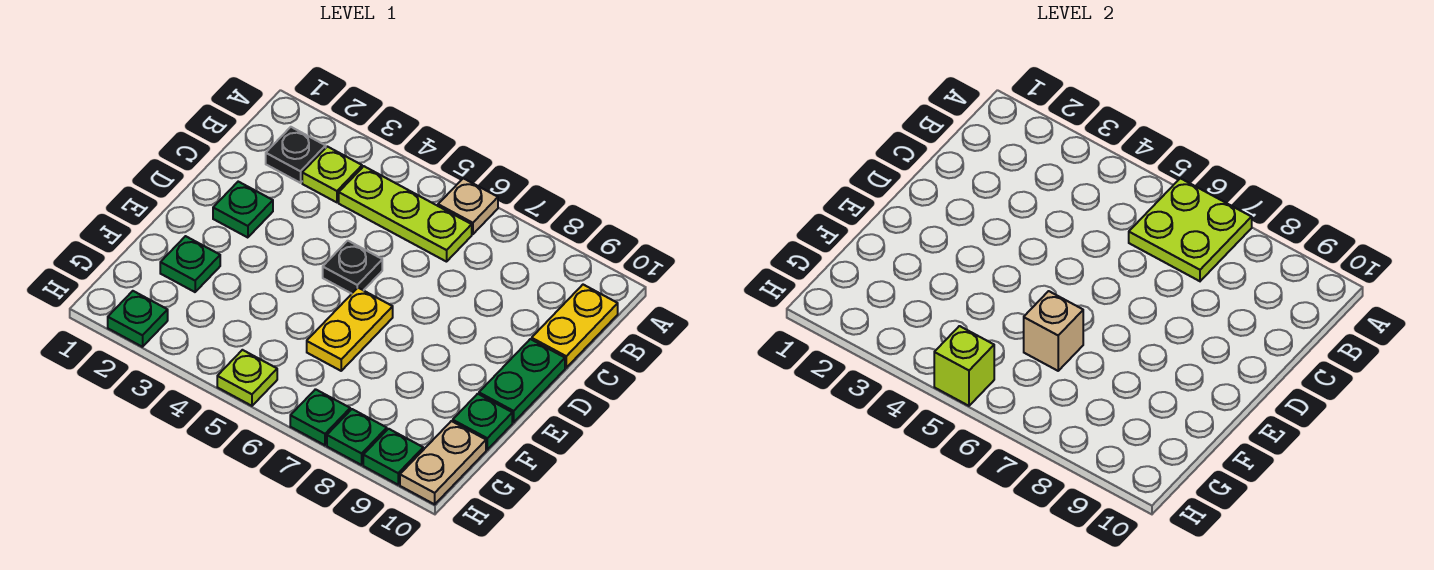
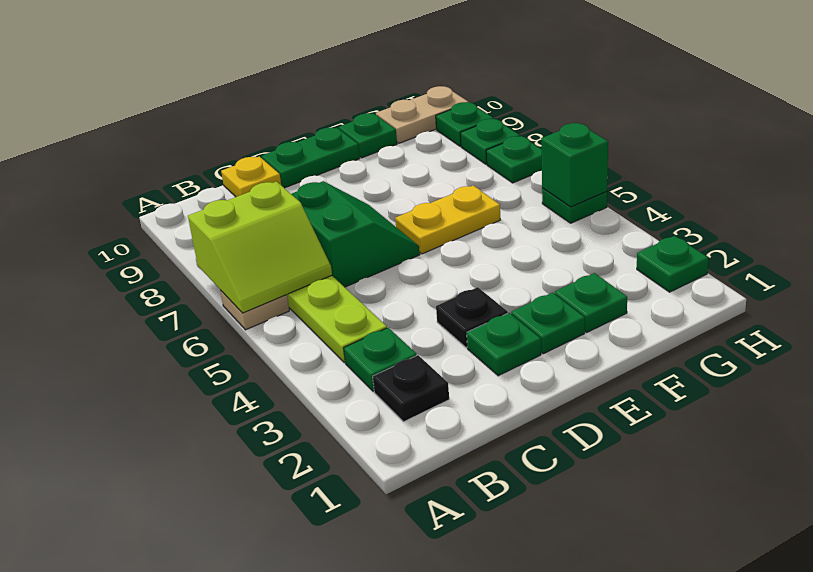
lime 2x2 plate [1129,178,1252,281] -> lime 2x2 slope [188,182,332,313]
lime 1x1 plate [302,147,362,202] -> green 1x1 plate [344,328,417,391]
yellow 1x2 plate [532,285,618,368] -> yellow 1x1 plate [221,156,281,197]
none -> green 2x2 slope [292,181,420,287]
black 1x1 plate [323,241,382,294] -> black 1x1 plate moved to [436,287,508,348]
none -> green 1x1 plate [511,293,585,354]
tan 1x1 brick [1024,291,1083,371] -> none
lime 1x1 plate [217,350,277,406] -> green 1x1 plate [542,188,607,223]
lime 1x1 brick [934,326,994,406] -> green 1x1 brick [541,123,608,207]

